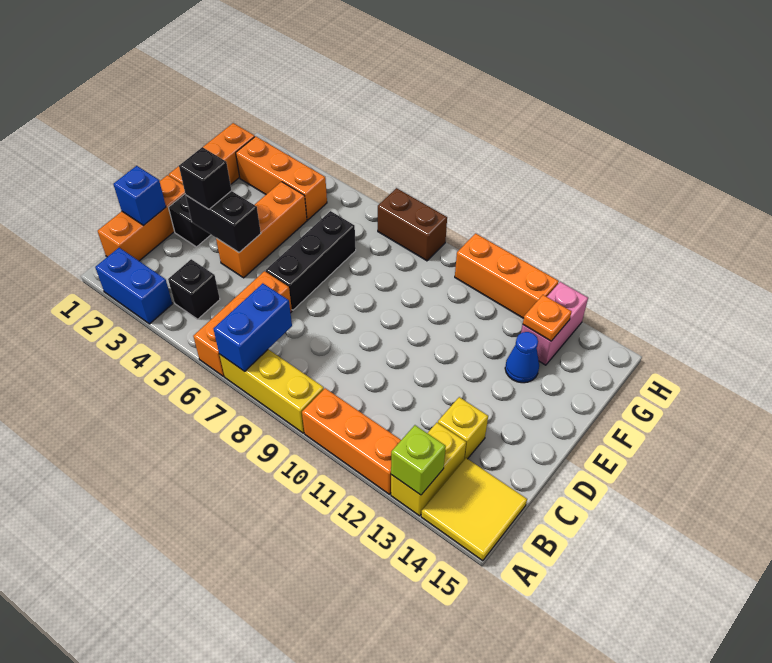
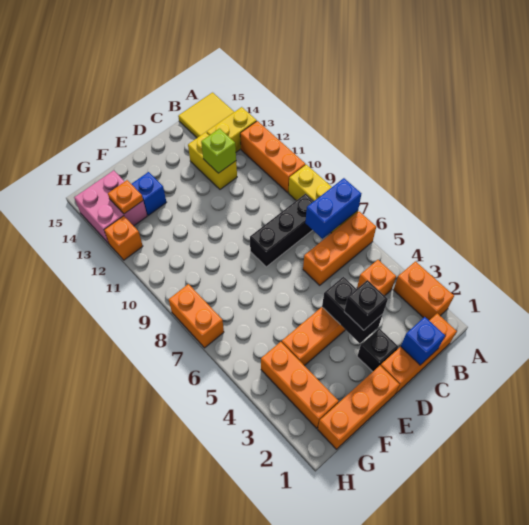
blue 1x2 brick [95,248,172,324] -> orange 1x2 brick [394,261,454,320]
lime 1x1 brick [391,425,446,495] -> lime 1x1 brick moved to [201,128,236,173]
black 1x1 brick [168,259,220,319] -> orange 1x1 brick [357,260,396,296]
yellow 1x1 brick [438,397,488,459] -> yellow 1x2 brick [188,132,237,189]
black 1x3 brick [266,211,356,310] -> black 1x3 brick moved to [250,194,314,267]
blue 1x1 cone [505,332,539,383] -> blue 1x1 brick [132,172,166,215]
pink 1x2 brick [521,282,588,365] -> pink 2x2 brick [74,170,147,244]
brown 1x2 brick [378,188,447,261] -> orange 1x2 brick [169,284,224,348]
orange 1x3 brick [455,233,559,318] -> orange 1x1 brick [104,216,143,260]

